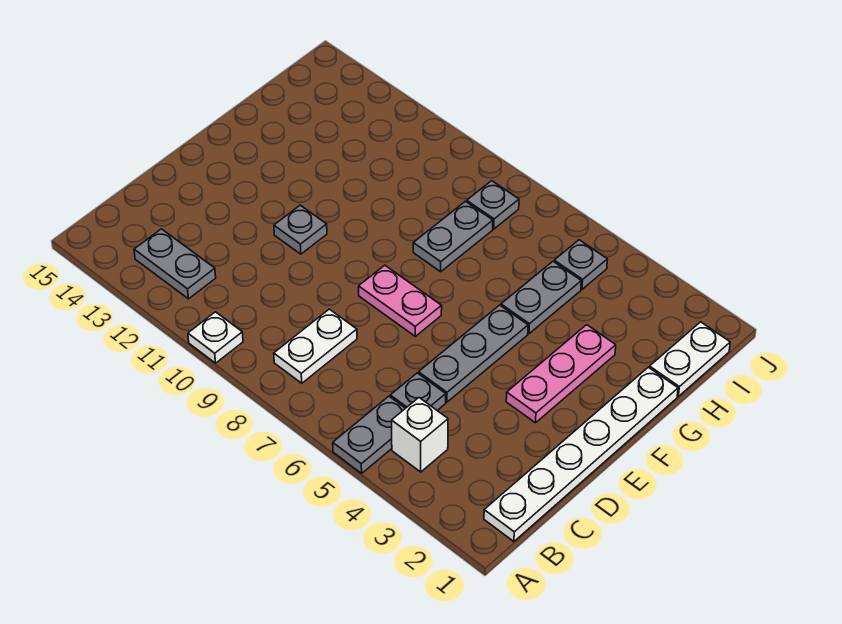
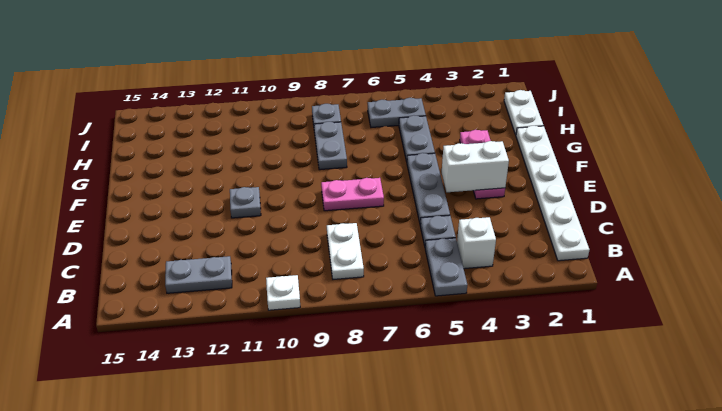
none -> white 1x2 brick [442,141,509,192]
grey 1x1 plate [554,240,607,289] -> grey 1x2 plate [368,98,426,127]

